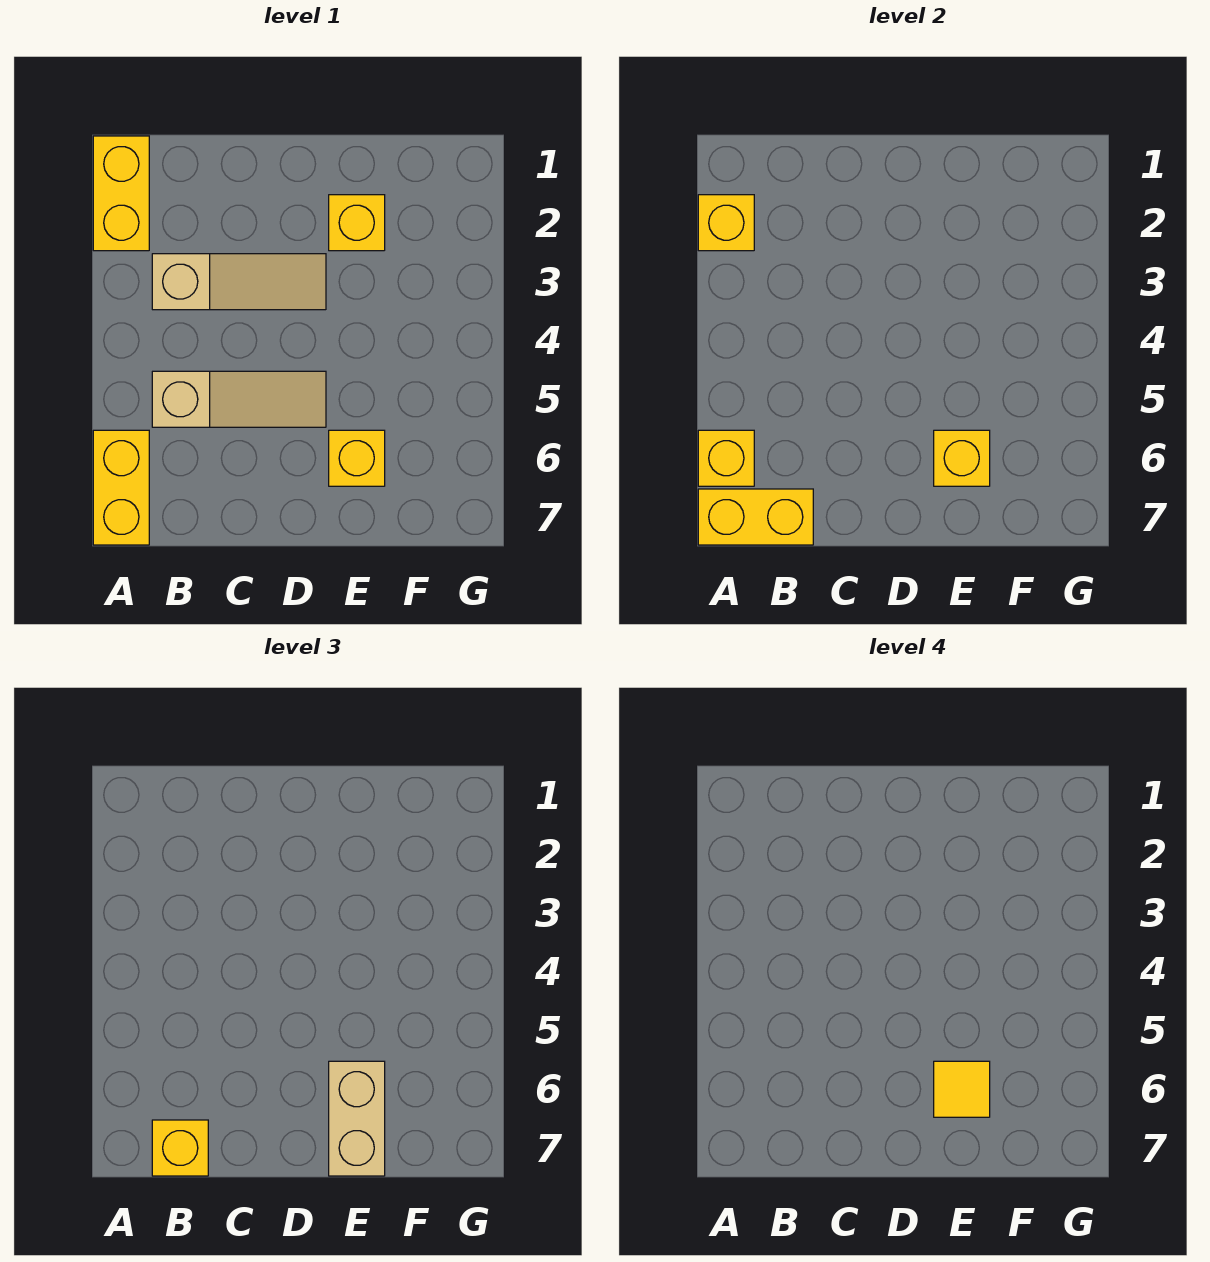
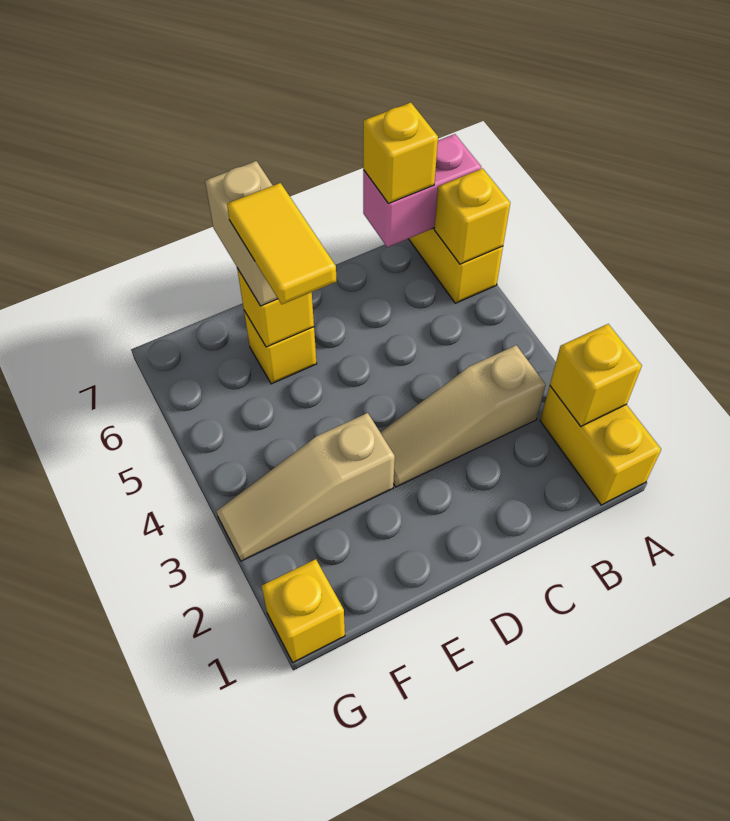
yellow 1x2 brick [698,489,813,545] -> pink 1x2 brick [363,134,481,247]
tan 1x3 slope [152,371,326,427] -> tan 1x3 slope moved to [216,413,395,561]
yellow 1x1 brick [329,195,385,251] -> yellow 1x1 brick moved to [262,559,345,662]
yellow 1x1 tile [934,1061,990,1117] -> yellow 1x2 tile [227,183,337,304]

